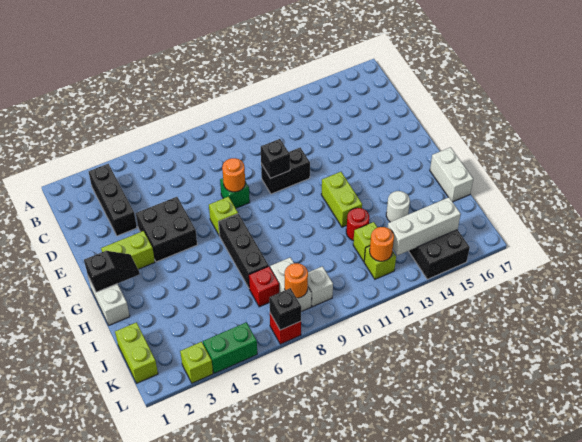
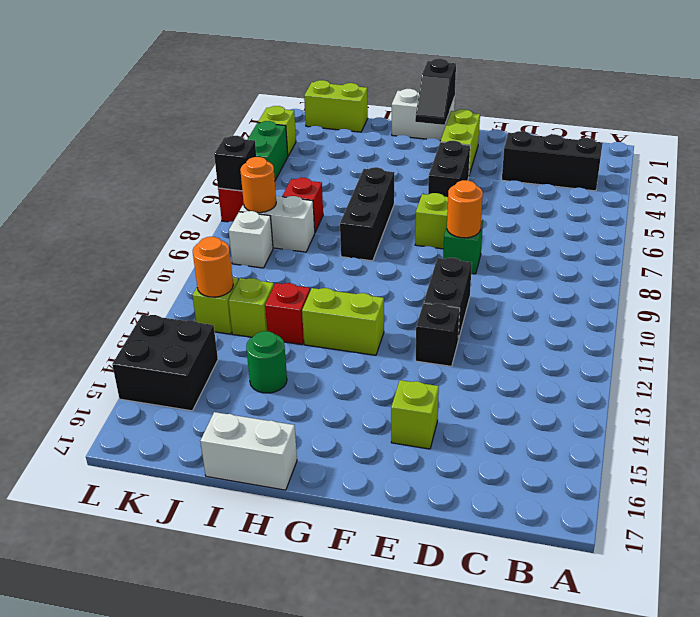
black 2x2 brick [136,197,197,262] -> black 1x2 brick [428,141,470,197]
black 1x1 brick [261,139,290,178] -> black 1x1 brick moved to [416,303,460,366]
none -> lime 1x1 brick [391,380,439,449]
black 1x3 brick [219,214,269,288] -> black 1x3 brick turned to [340,167,394,261]
red 1x1 round brick [346,208,369,241] -> red 1x1 brick [265,283,310,345]
white 1x1 round brick [386,191,410,222] -> green 1x1 round brick [246,331,287,393]
white 1x3 brick [388,197,461,255] -> none

